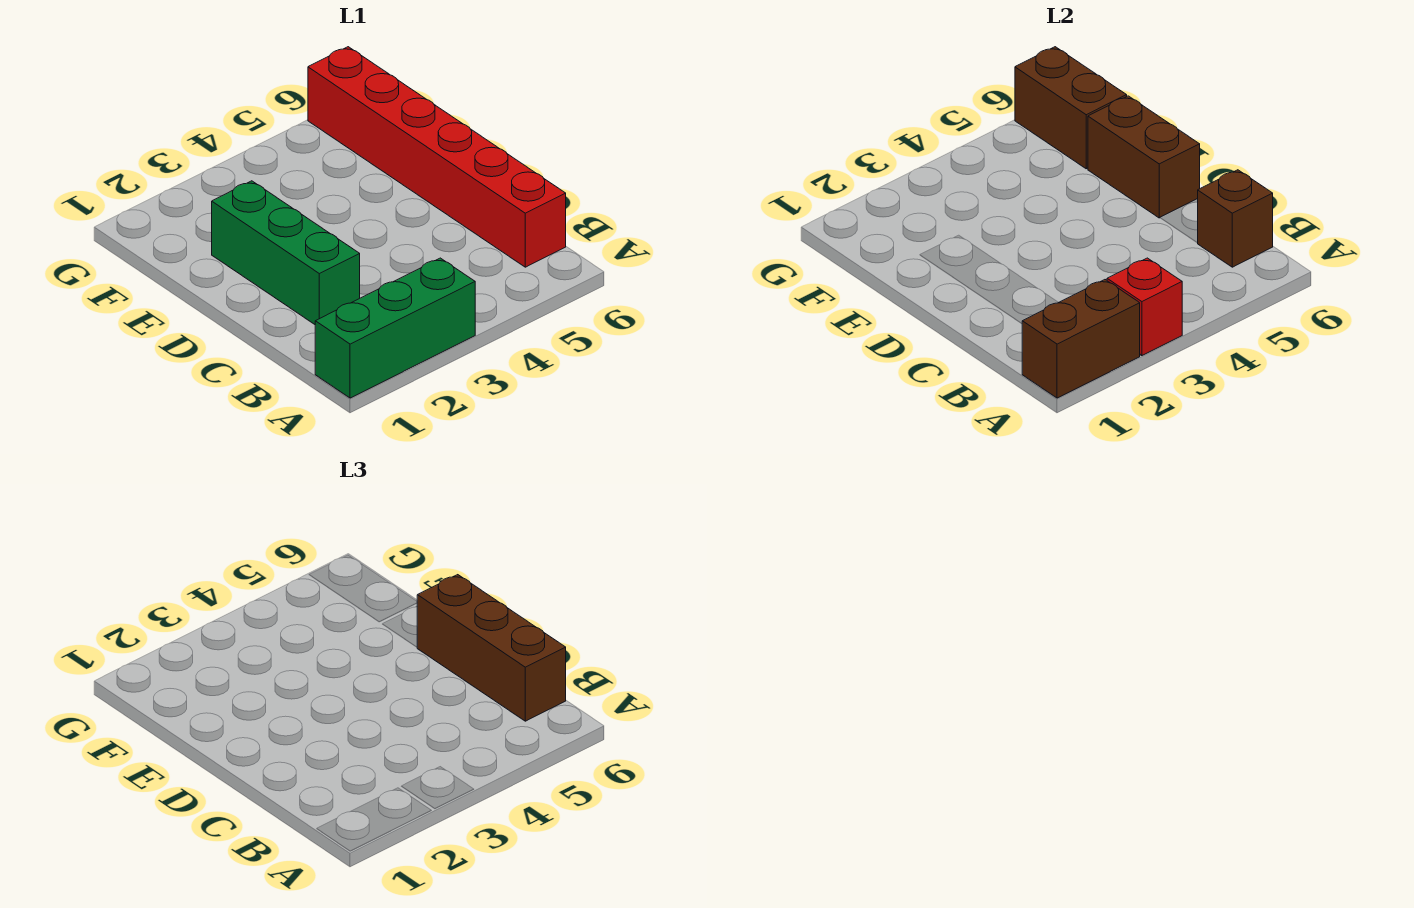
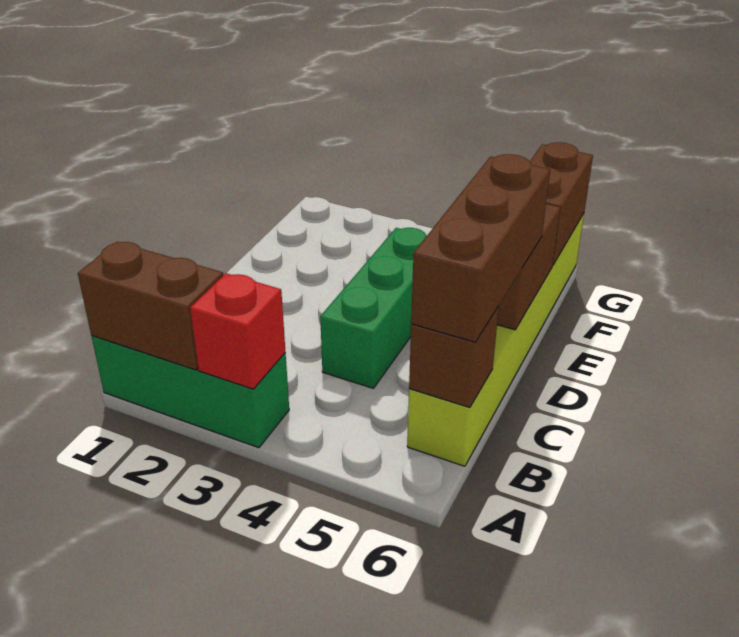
red 1x6 brick [308,47,566,267] -> lime 1x6 brick [407,214,584,466]
green 1x3 brick [212,181,360,324] -> green 1x3 brick moved to [320,228,427,388]

